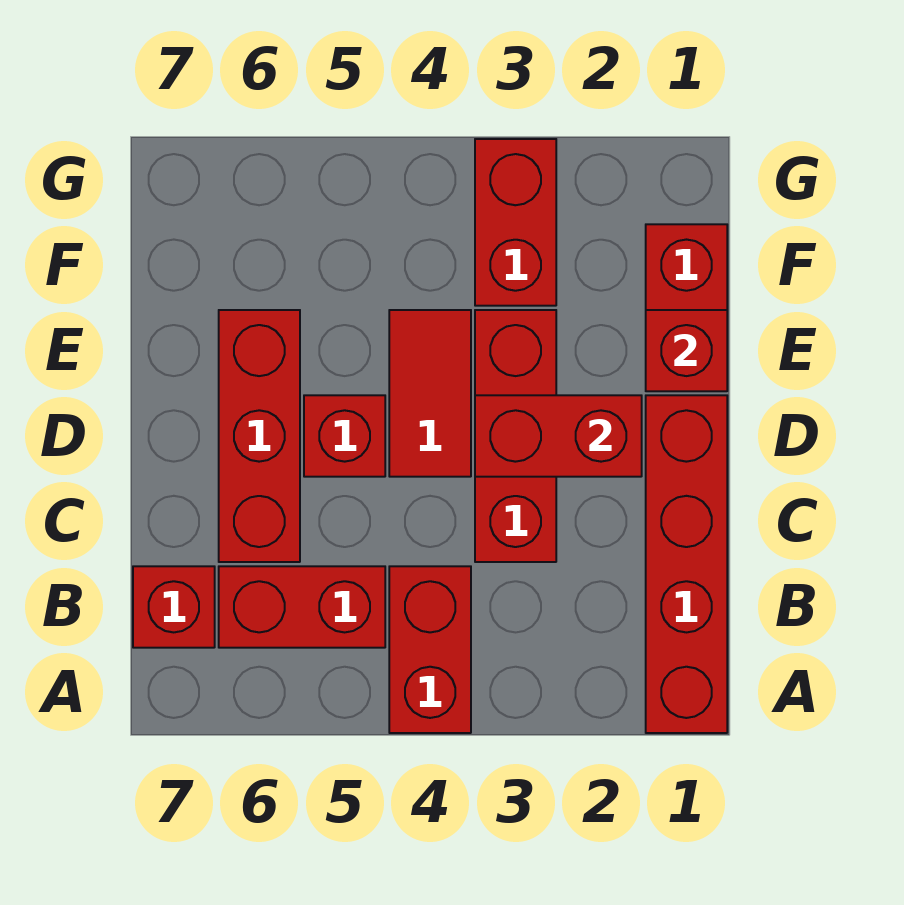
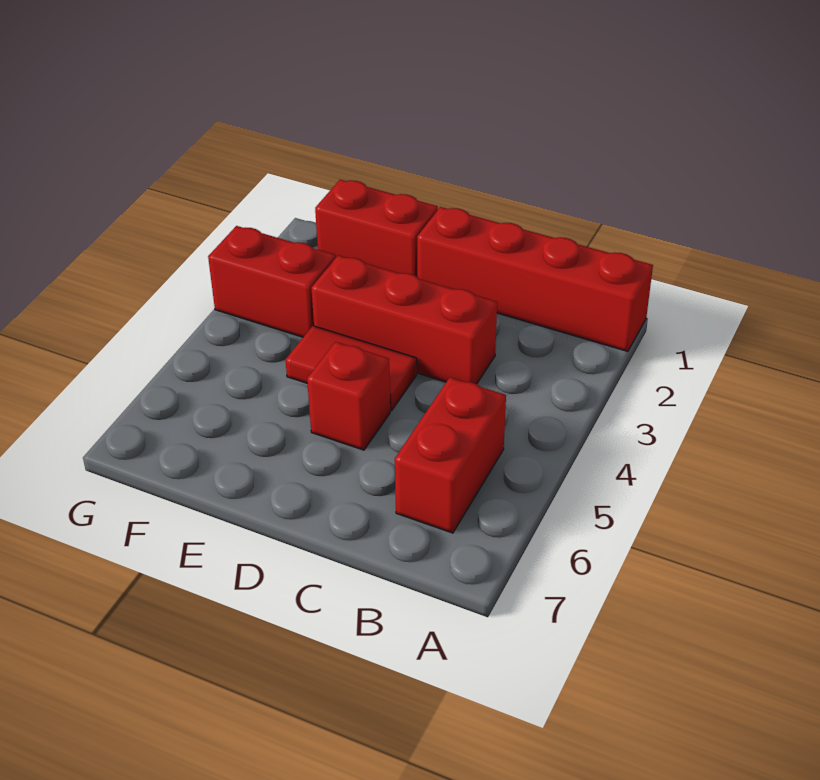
red 1x2 brick [389,566,471,733] -> none
red 1x1 brick [133,566,215,648] -> none
red 1x3 brick [219,310,300,562] -> none
red 1x2 brick [475,395,642,477] -> none
red 1x1 brick [646,310,727,391] -> none

